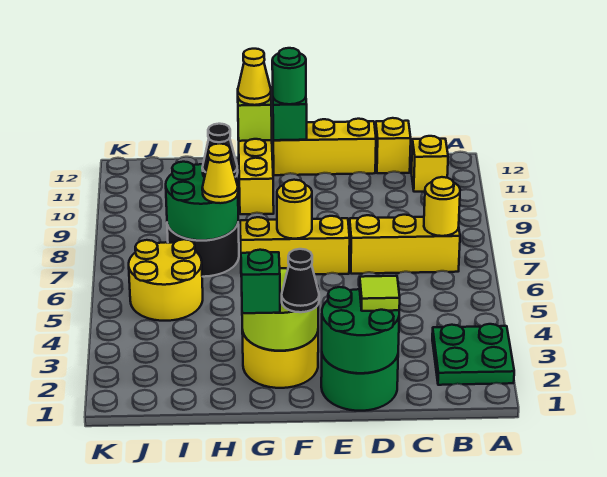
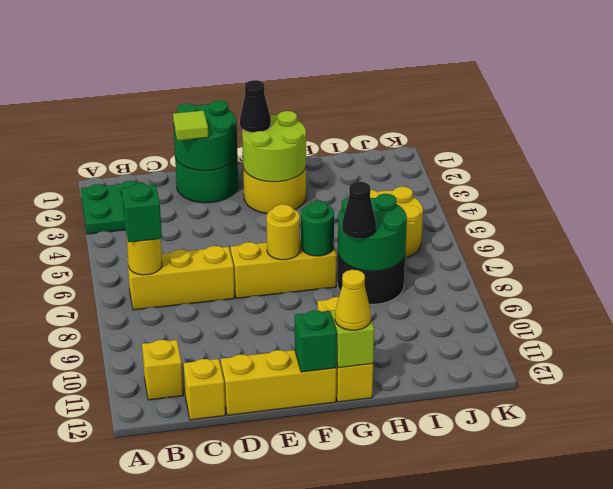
green 1x1 round brick [272,48,306,104] -> green 1x1 round brick moved to [301,201,334,256]
green 1x1 brick [241,250,280,313] -> green 1x1 brick moved to [122,184,162,242]
yellow 1x1 cone [202,143,238,203] -> none

